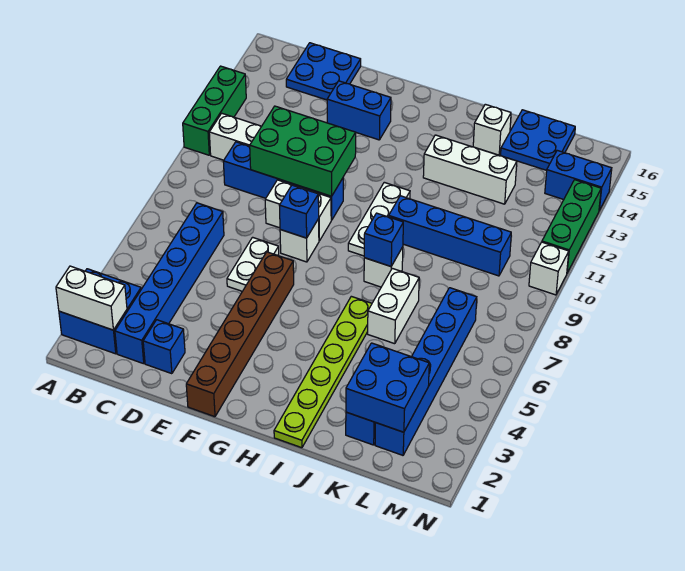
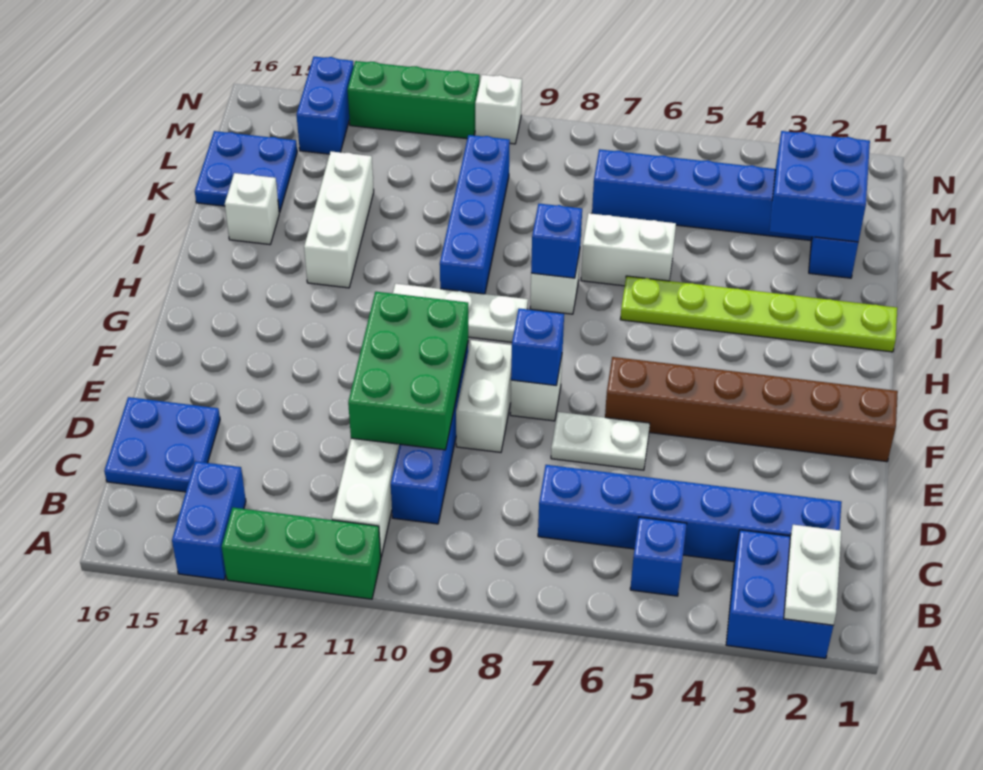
white 1x2 brick [56,266,127,330] -> white 1x2 plate [784,525,841,625]
blue 1x1 brick [143,320,185,374] -> blue 1x1 brick moved to [630,517,687,596]
blue 1x2 brick [327,81,391,140] -> blue 1x2 brick moved to [172,461,246,580]

